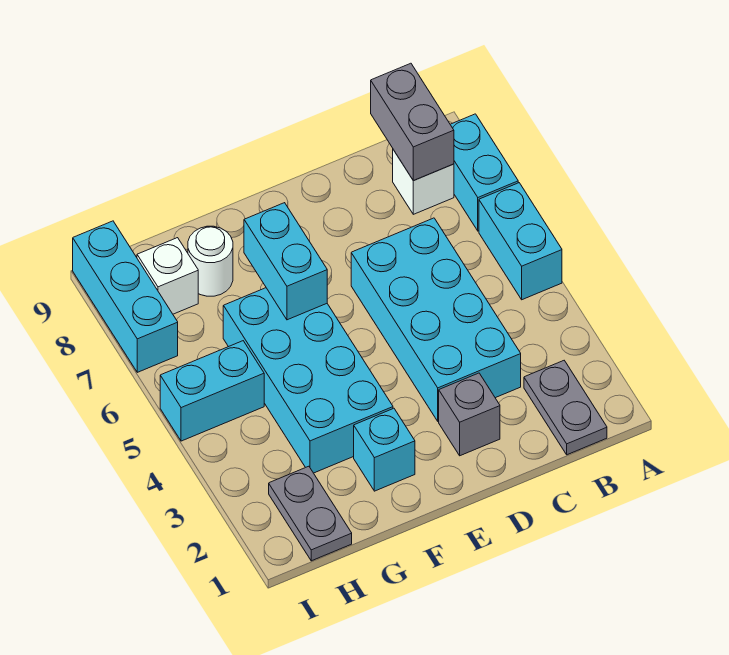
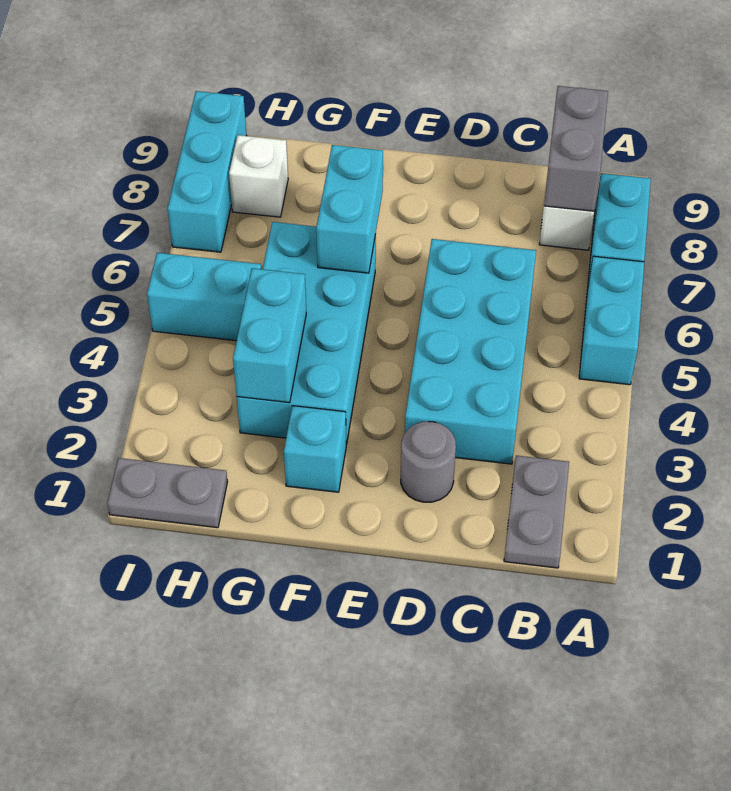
grey 1x1 brick [439,373,500,456] -> grey 1x1 round brick [401,422,456,502]
none -> cyan 1x2 brick [233,268,306,403]
white 1x1 round brick [188,226,233,296] -> none
grey 1x2 plate [269,466,352,561] -> grey 1x2 plate turned to [107,458,228,528]

